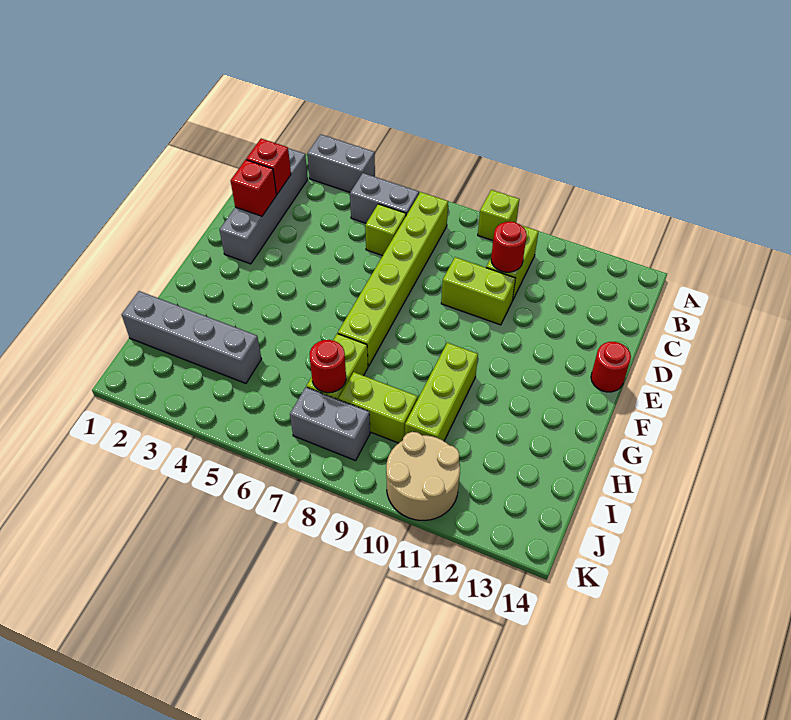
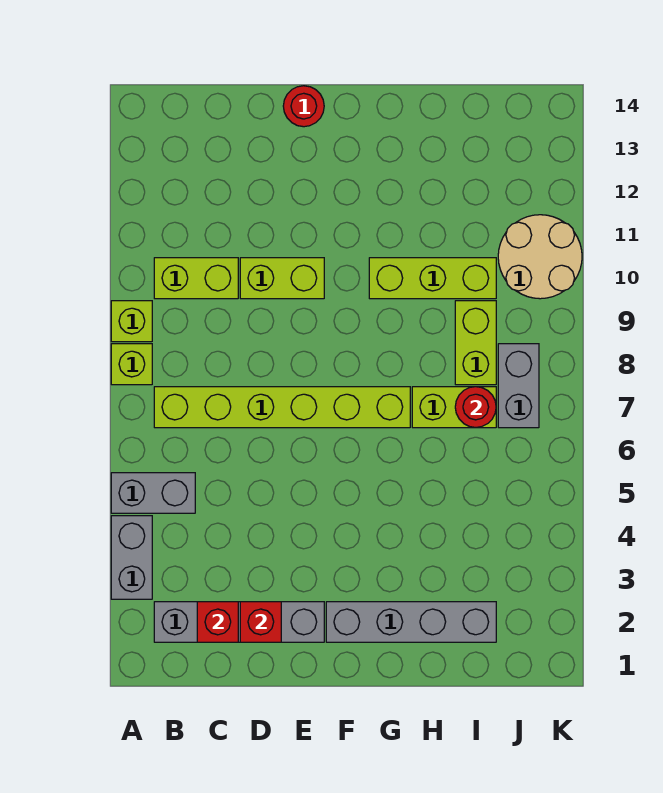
grey 1x2 brick [350,173,419,223] -> grey 1x2 brick turned to [111,473,195,513]
lime 1x1 brick [365,204,406,256] -> lime 1x1 brick moved to [111,344,152,385]
red 1x1 round brick [491,221,527,272] -> none
lime 1x2 brick [441,257,515,325] -> lime 1x2 brick turned to [240,258,324,299]
grey 1x4 brick [122,291,261,383] -> grey 1x4 brick turned to [326,602,496,642]

